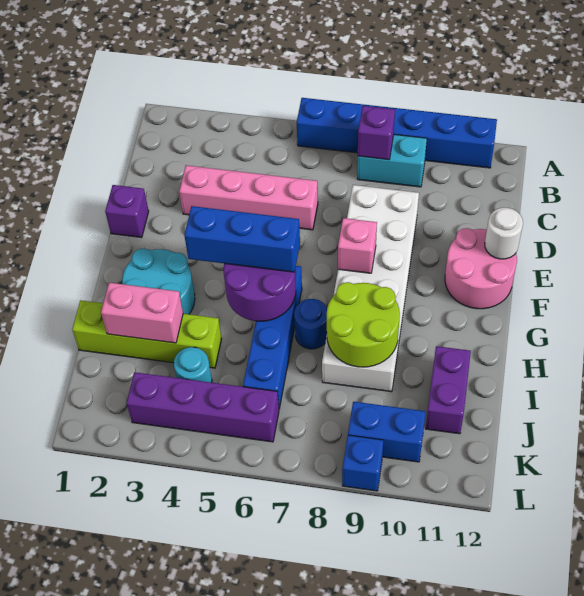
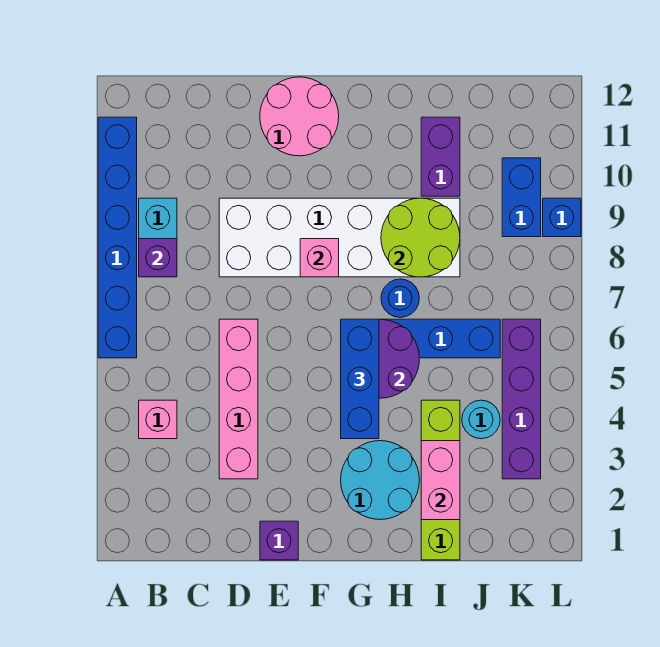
none -> pink 1x1 brick [139,400,177,439]
white 1x1 round brick [485,208,523,259] -> none
purple 1x2 brick [426,346,471,434] -> purple 1x2 brick turned to [421,117,460,196]

